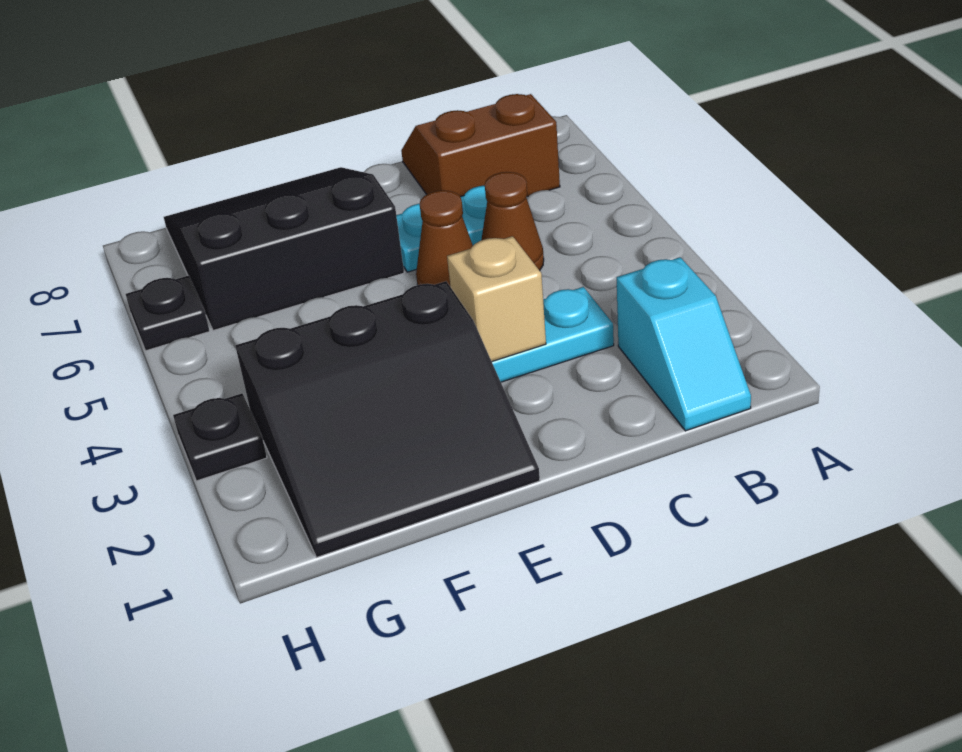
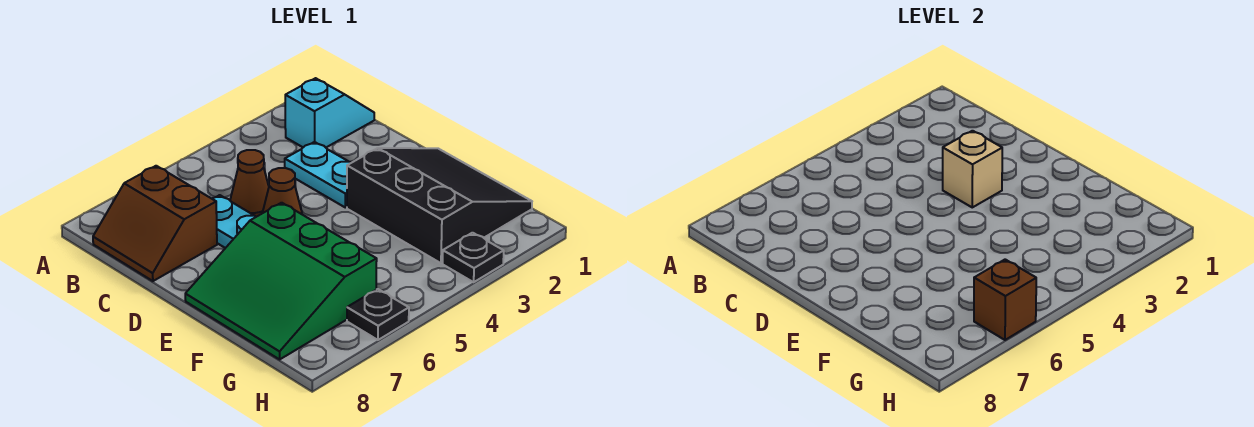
black 3x3 slope [164,167,404,330] -> green 3x3 slope [185,203,377,359]
none -> brown 1x1 brick [974,259,1036,340]

